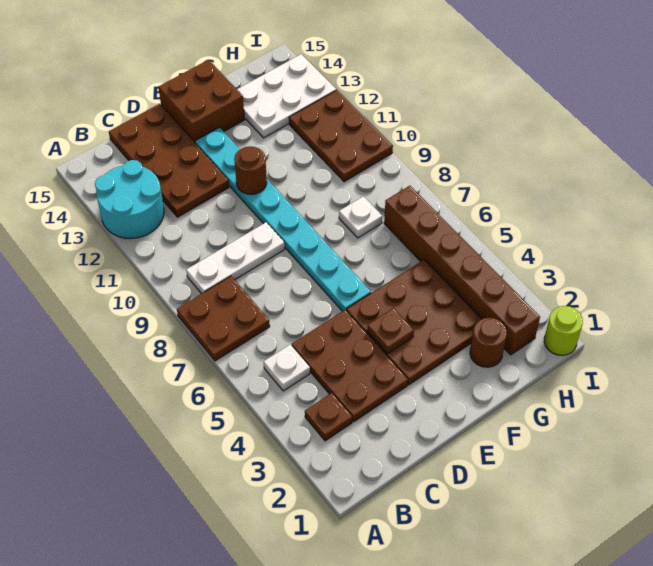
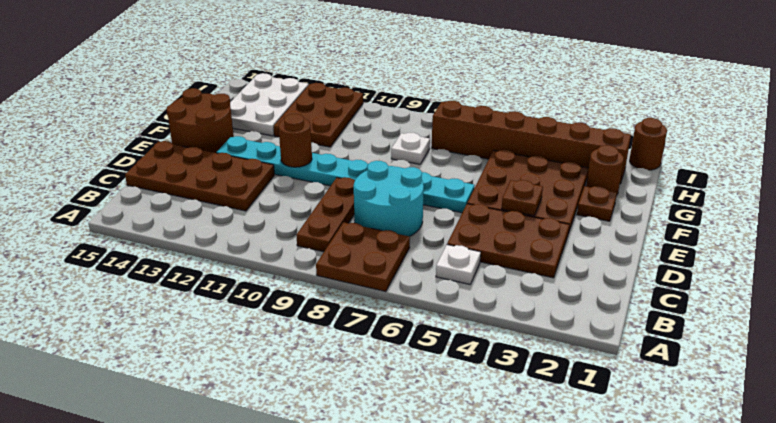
cyan 2x2 round brick [95,160,164,239] -> cyan 2x2 round brick moved to [354,161,424,236]
brown 1x1 plate [305,393,352,441] -> brown 1x1 plate moved to [577,186,617,221]
white 1x3 plate [186,222,285,294] -> brown 1x3 plate [296,177,355,252]
brown 2x2 brick [158,60,245,142] -> brown 2x2 round brick [166,88,234,153]
brown 2x3 plate [289,90,393,182] -> brown 2x3 plate turned to [274,83,363,147]
lime 1x1 round brick [544,306,583,355] -> brown 1x1 round brick [630,118,667,170]

